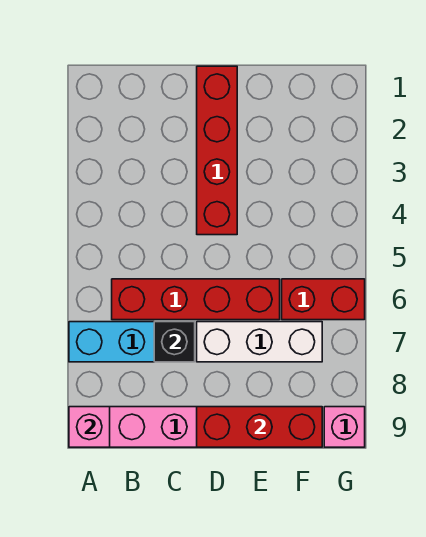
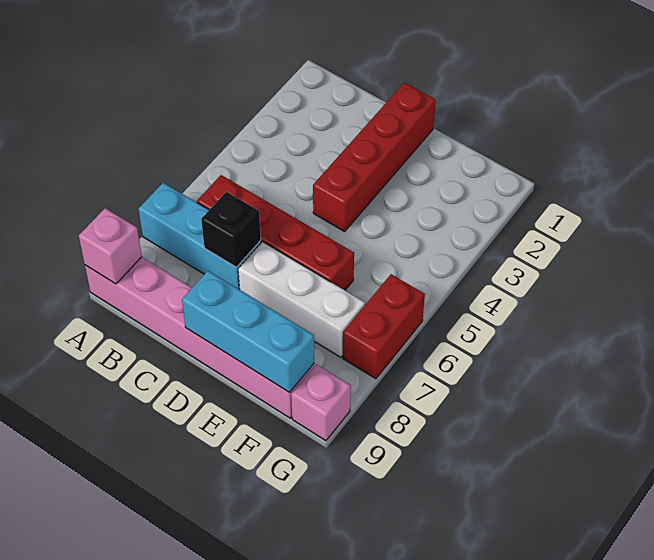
red 1x3 brick [197,407,322,447] -> cyan 1x3 brick [182,271,314,392]
red 1x2 brick [282,279,365,320] -> red 1x2 brick turned to [343,274,425,379]

